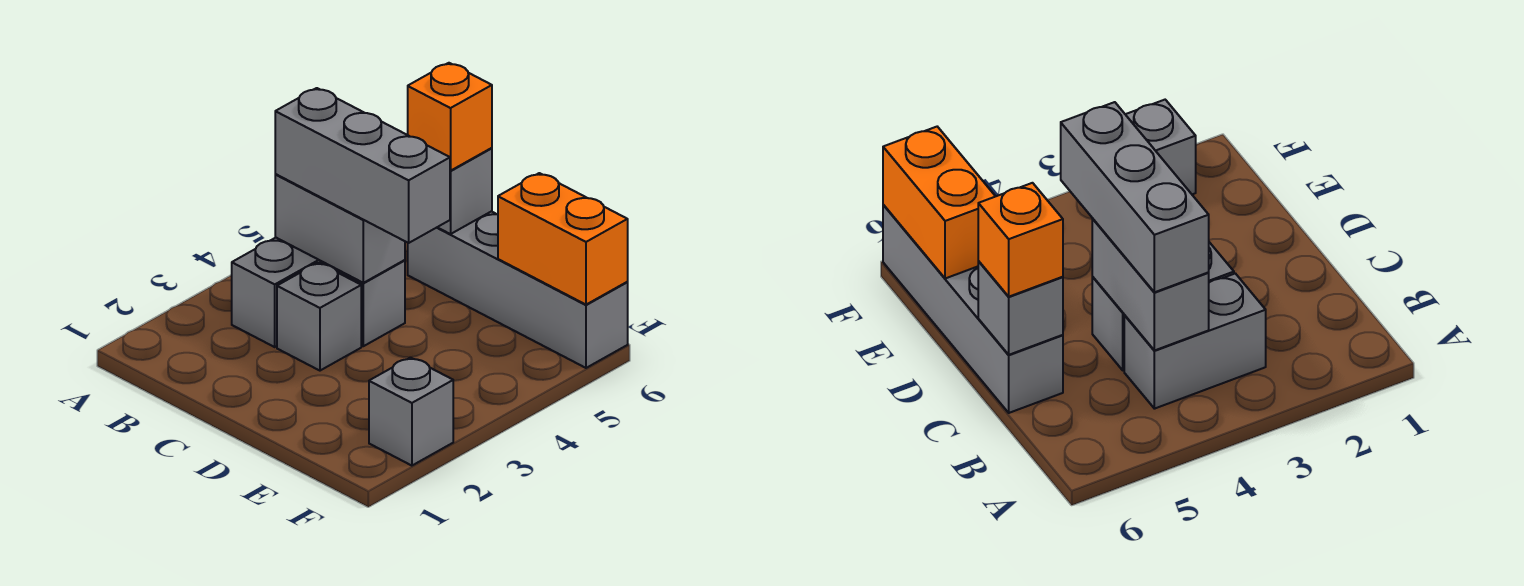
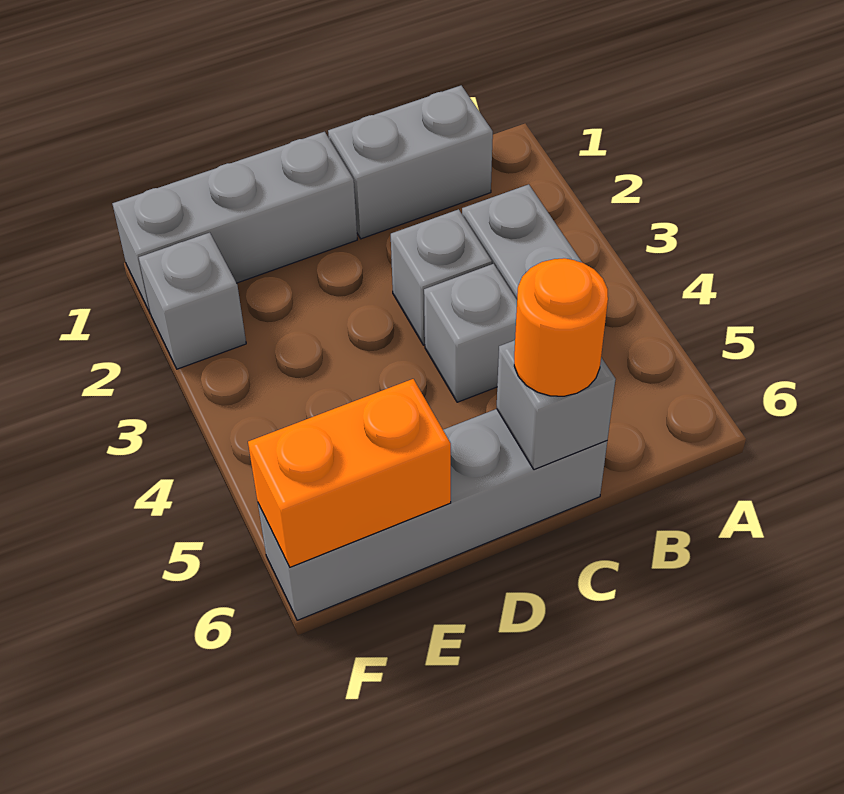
grey 1x2 brick [275,174,405,283] -> grey 1x2 brick moved to [328,86,493,239]
grey 1x3 brick [275,88,450,243] -> grey 1x3 brick moved to [112,132,357,314]
orange 1x1 brick [408,63,492,171] -> orange 1x1 round brick [514,258,608,396]

